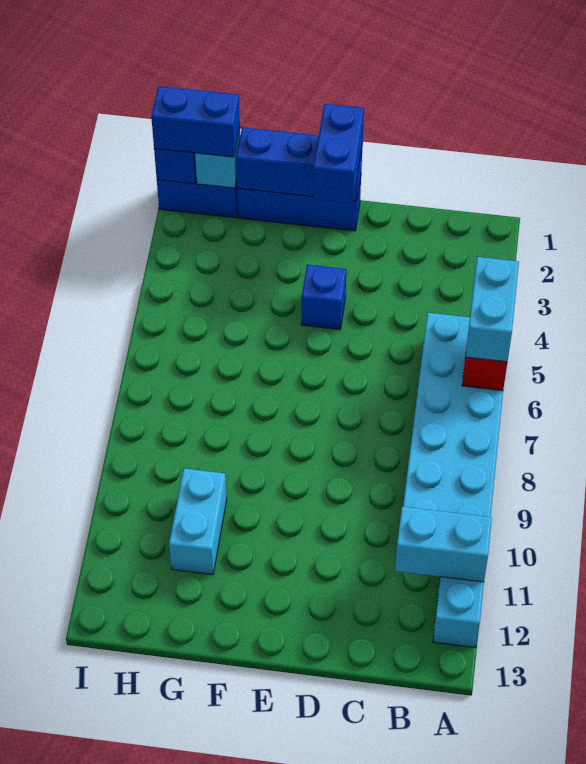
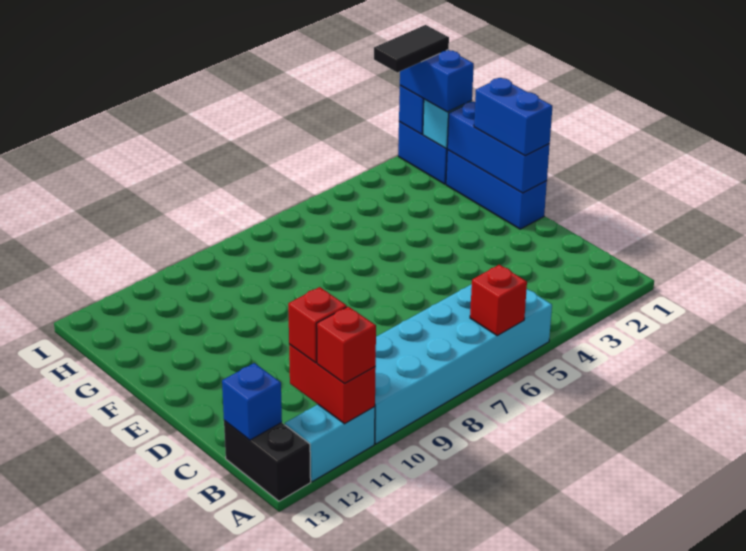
cyan 1x2 brick [466,257,519,362] -> none
cyan 1x2 brick [395,507,492,582] -> red 1x2 brick [289,344,376,424]
none -> red 1x1 brick [317,307,376,383]
none -> black 1x2 brick [224,421,311,501]
none -> red 1x1 brick [288,287,347,363]
blue 1x2 brick [313,104,364,203] -> blue 1x2 brick turned to [474,78,552,155]
blue 1x1 brick [301,265,346,330] -> blue 1x1 brick moved to [222,363,282,440]
cyan 1x2 brick [169,469,227,575] -> none
none -> black 1x2 tile [374,25,449,72]

